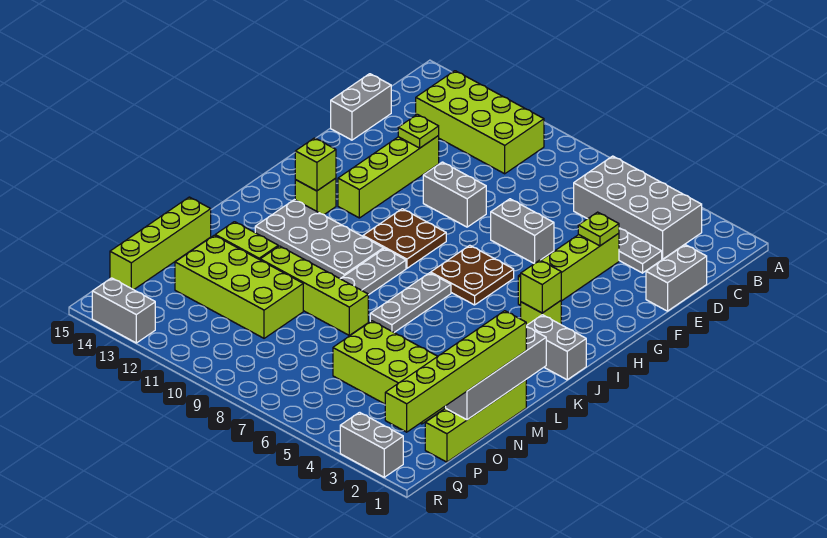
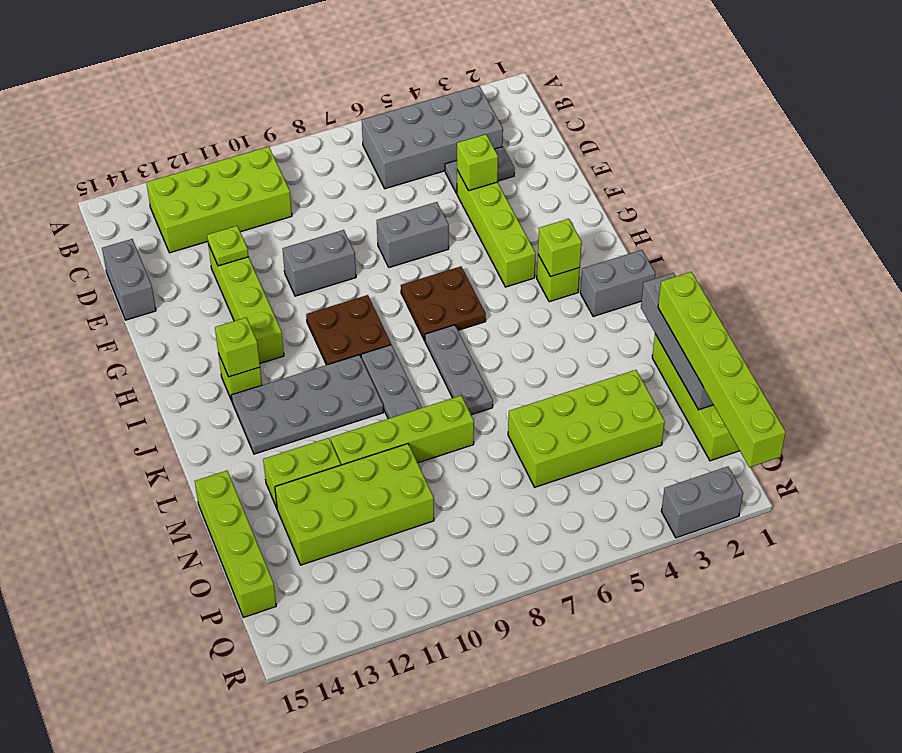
grey 1x2 brick [646,245,707,311] -> none
lime 1x1 plate [578,212,619,246] -> lime 1x1 brick [457,134,498,191]
grey 1x2 brick [92,278,155,343] -> none

